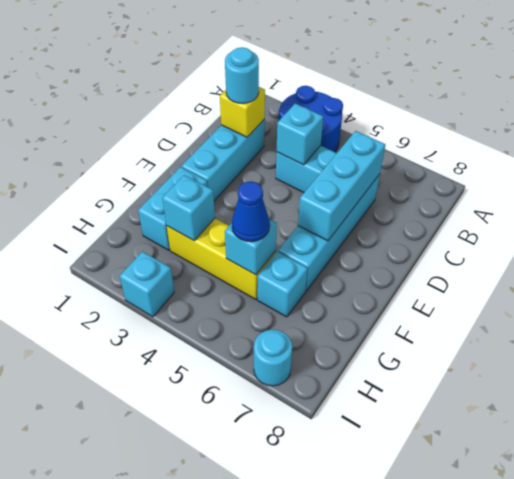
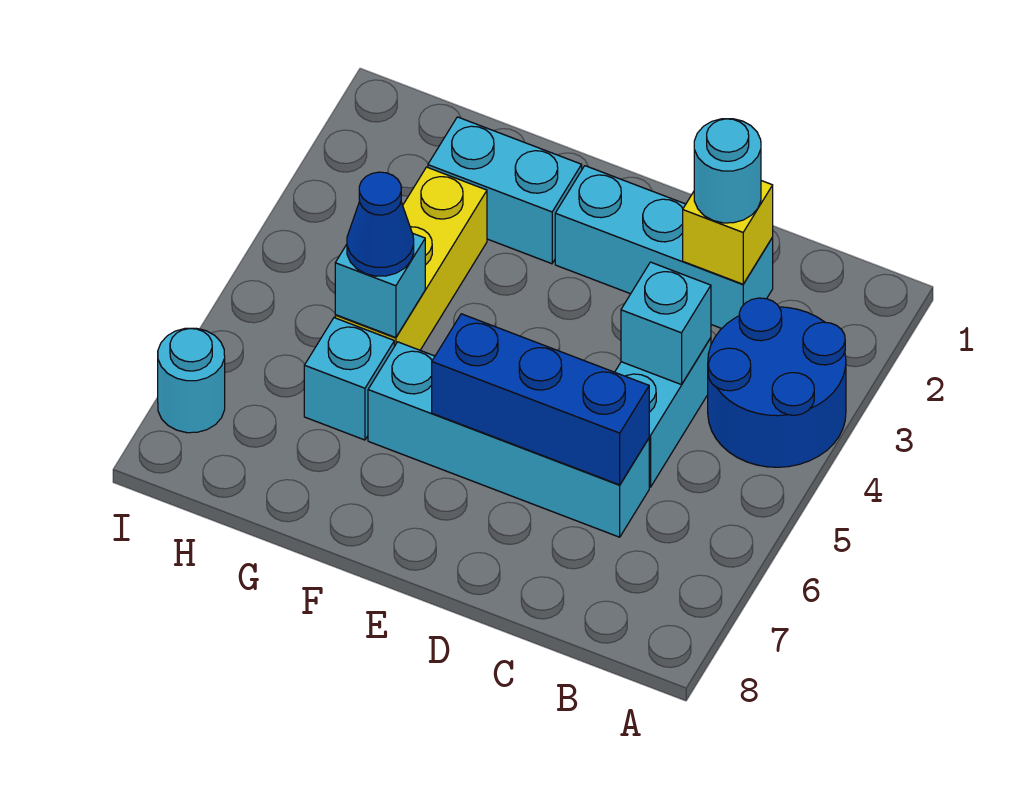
cyan 1x3 brick [298,131,385,241] -> blue 1x3 brick [432,314,649,485]
cyan 1x1 brick [162,175,215,241] -> none
cyan 1x1 brick [120,252,174,317] -> none

